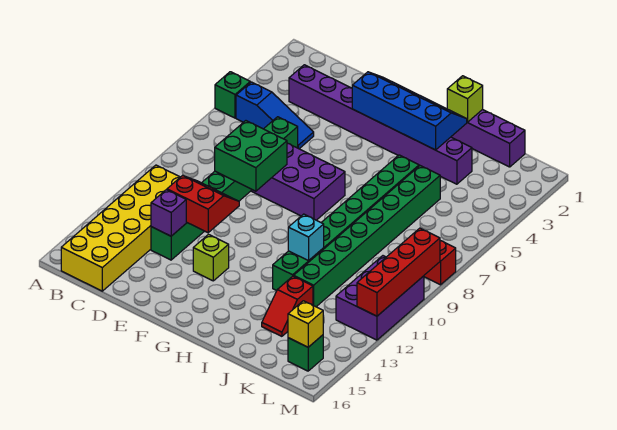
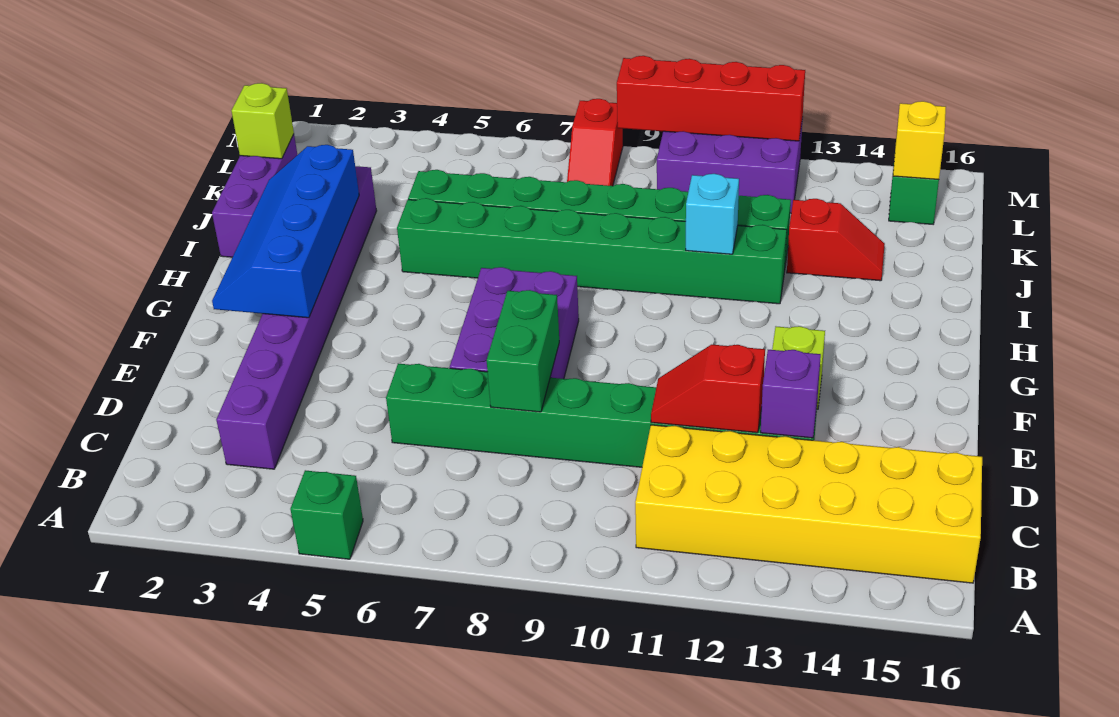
blue 1x3 slope [236,82,314,149] -> none
green 2x2 brick [215,121,287,191] -> green 1x2 brick [487,290,559,412]
red 2x2 slope [167,175,239,233] -> red 1x2 slope [651,345,765,433]
lime 1x1 brick [447,76,483,122] -> lime 1x1 brick moved to [232,83,294,159]

